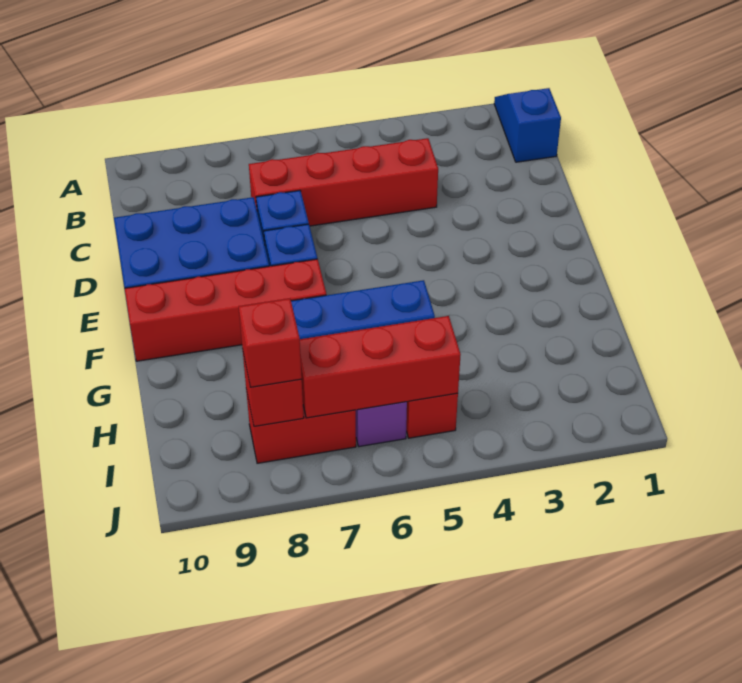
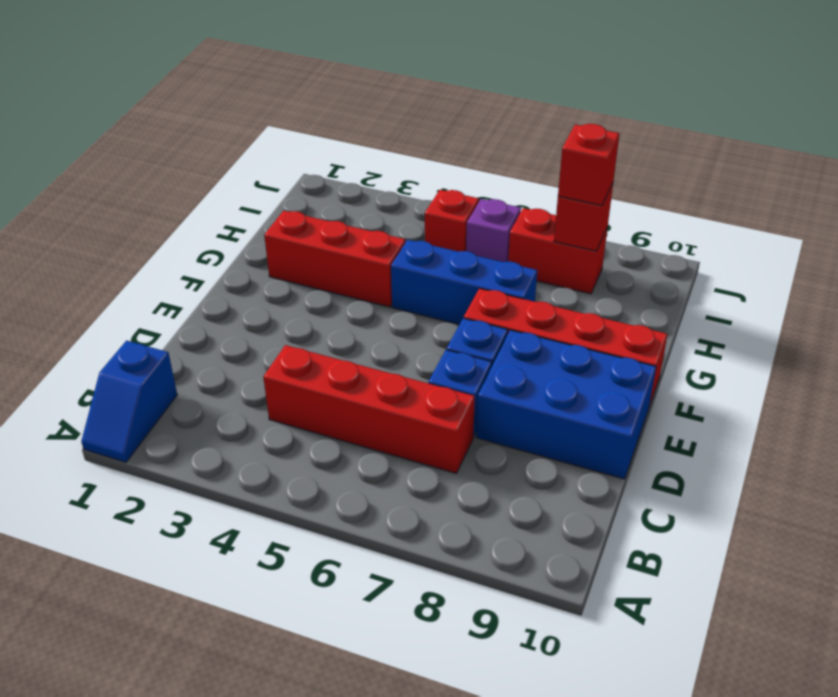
red 1x3 brick [300,316,461,418] -> red 1x3 brick moved to [264,211,405,307]

